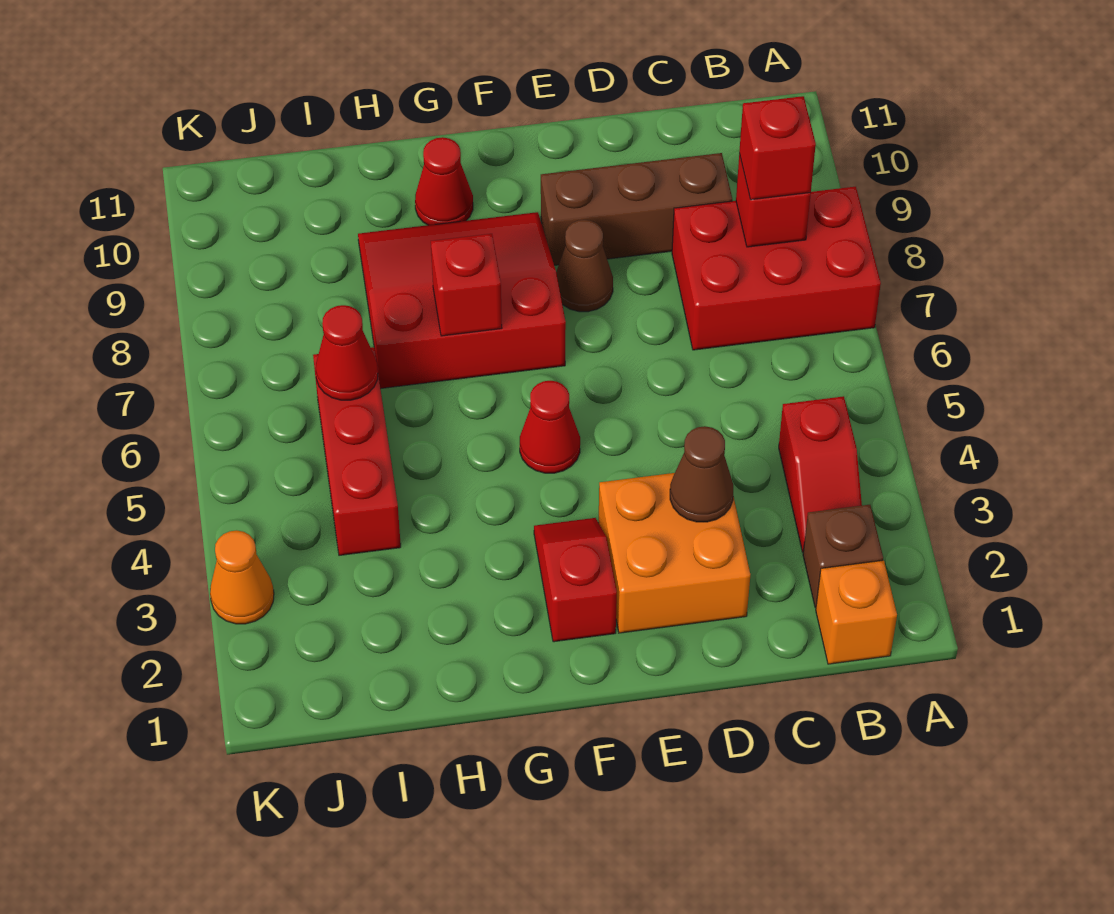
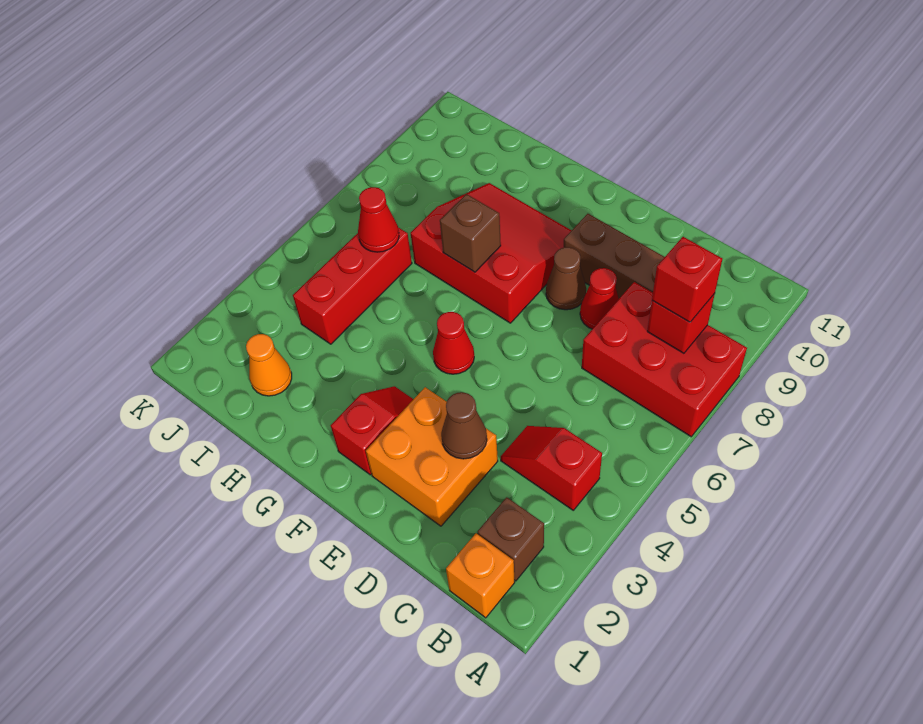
red 1x2 slope [779,396,862,552] -> red 1x2 slope turned to [501,426,602,510]
red 1x1 brick [431,234,502,336] -> brown 1x1 brick [440,194,501,272]
red 1x1 cone [415,137,473,225] -> red 1x1 cone moved to [580,268,619,329]
orange 1x1 cone [210,530,274,624] -> orange 1x1 cone moved to [246,334,292,396]

